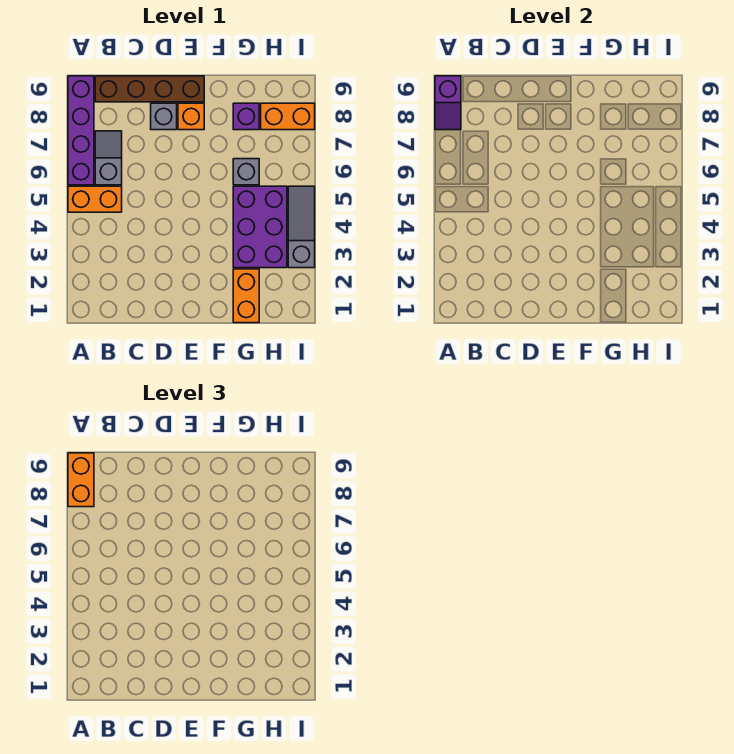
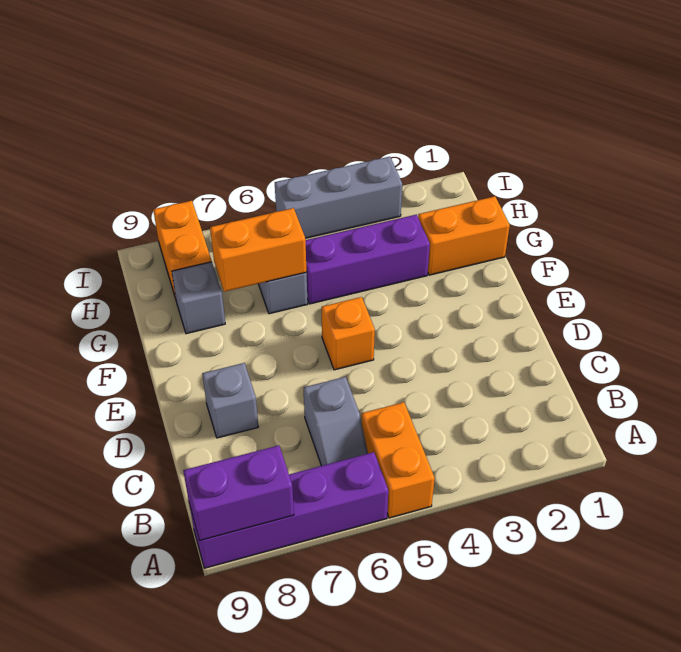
purple 1x2 slope [435,76,461,130] -> purple 1x2 brick [183,445,294,541]
orange 1x2 brick [68,453,94,507] -> orange 1x2 brick moved to [210,208,306,292]
grey 1x2 slope [95,131,122,185] -> grey 1x2 slope turned to [304,377,368,466]
brown 1x4 brick [95,76,204,102] -> none
orange 1x1 brick [178,103,204,130] -> orange 1x1 brick moved to [322,297,375,370]
purple 2x3 brick [233,186,287,268] -> purple 1x3 brick [306,215,430,304]
purple 1x1 brick [233,103,259,130] -> grey 1x1 brick [172,262,225,334]
grey 1x3 slope [288,186,315,268] -> grey 1x3 brick [275,157,402,238]

